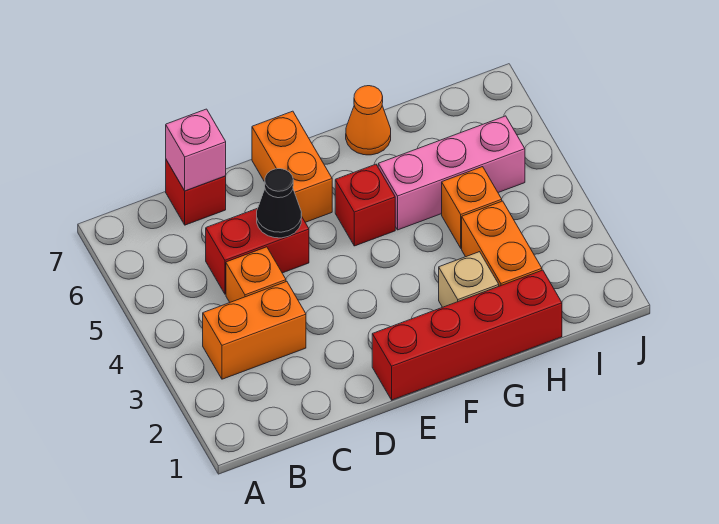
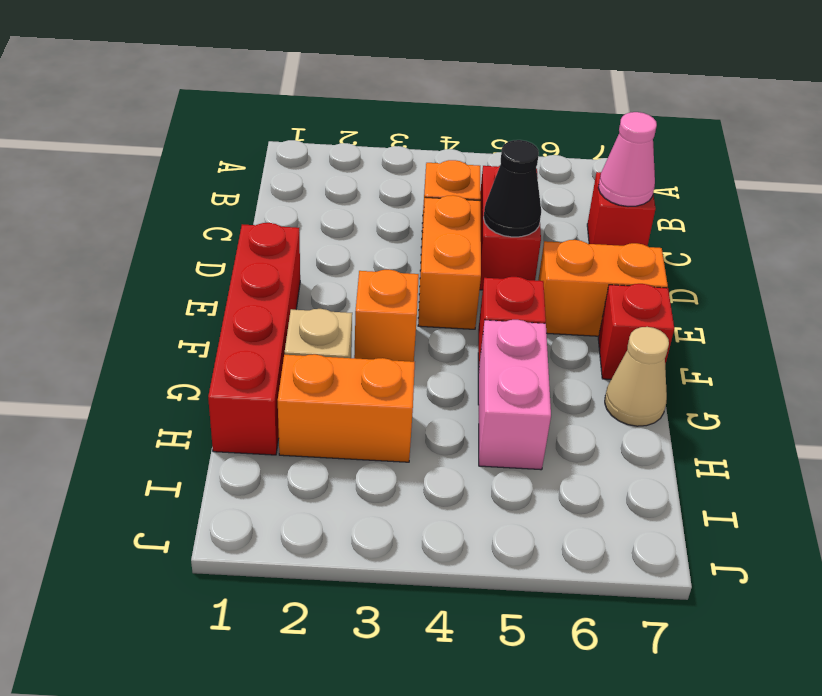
orange 1x2 brick [203,282,306,379] -> orange 1x2 brick moved to [418,195,481,329]
pink 1x1 brick [166,109,226,191] -> pink 1x1 cone [598,112,657,207]
none -> red 1x1 brick [598,284,674,379]
pink 1x3 brick [378,116,525,230] -> pink 1x2 brick [478,320,551,470]
orange 1x1 cone [346,86,391,155] -> tan 1x1 cone [605,327,669,426]
orange 1x1 brick [442,167,502,248] -> orange 1x1 brick moved to [354,270,419,362]

